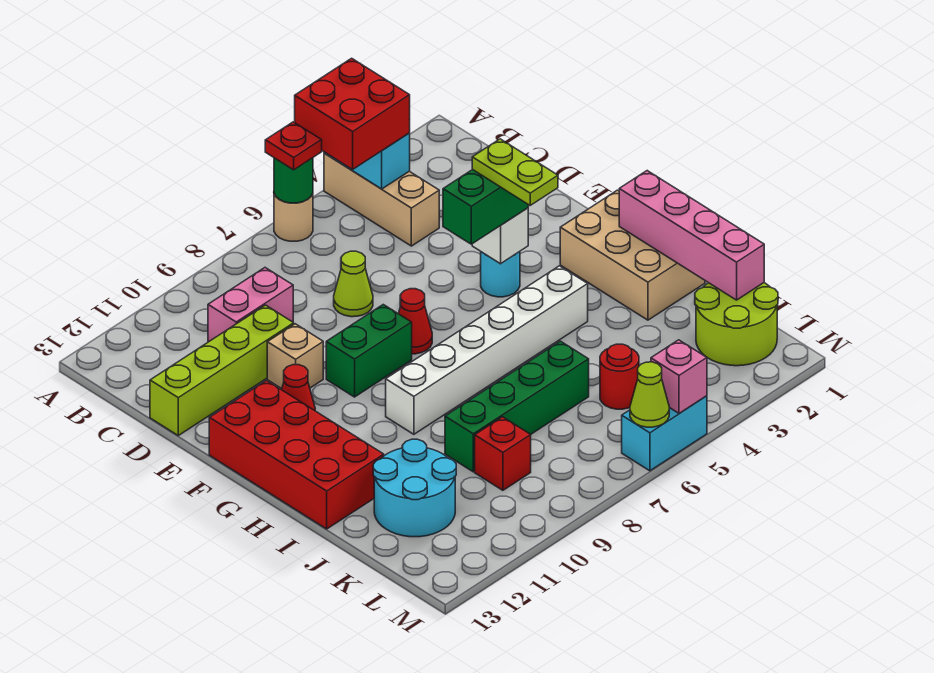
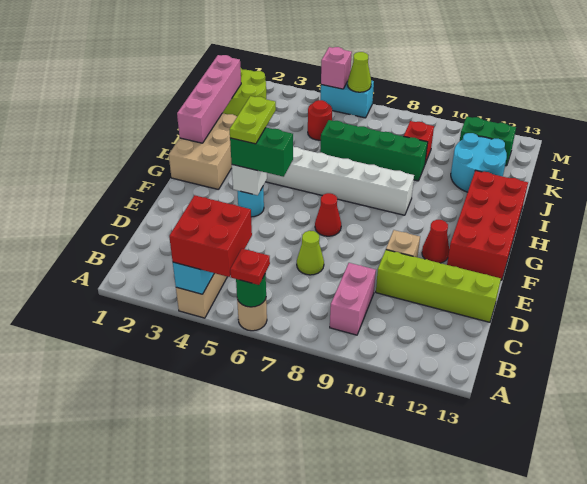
pink 1x2 brick [208,268,293,342] -> pink 1x2 brick turned to [330,263,376,335]
green 1x2 brick [326,305,412,397] -> green 1x2 brick moved to [460,117,516,166]

